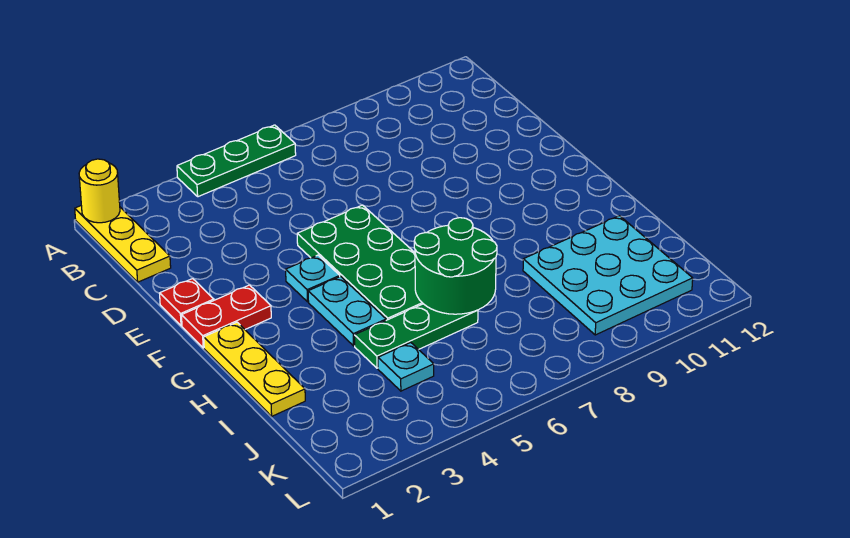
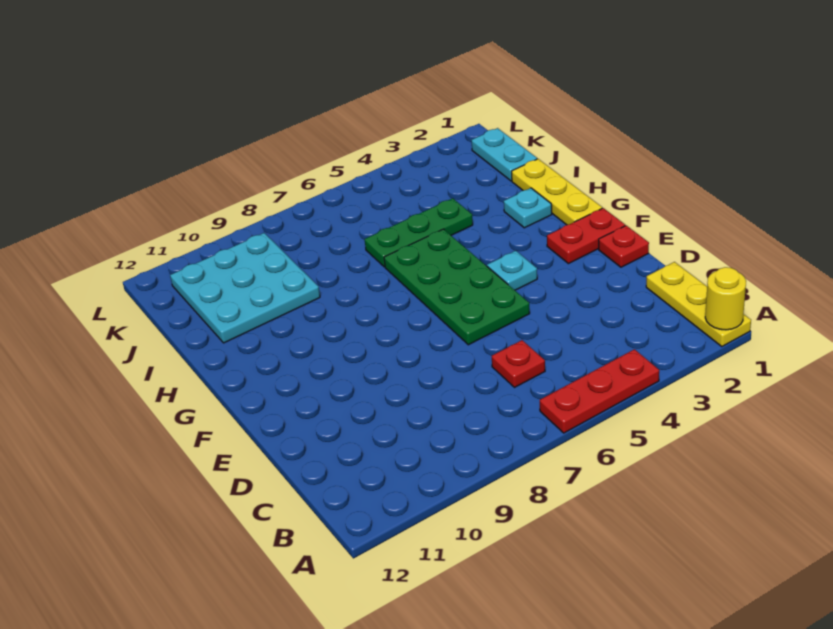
green 1x3 plate [177,125,296,197] -> red 1x3 plate [540,349,659,433]
none -> red 1x1 plate [492,340,545,388]
cyan 1x2 plate [308,277,386,346] -> cyan 1x2 plate moved to [472,128,537,181]
green 2x2 round brick [414,218,497,314] -> none
cyan 1x1 plate [378,343,434,391] -> cyan 1x1 plate moved to [504,188,552,228]

